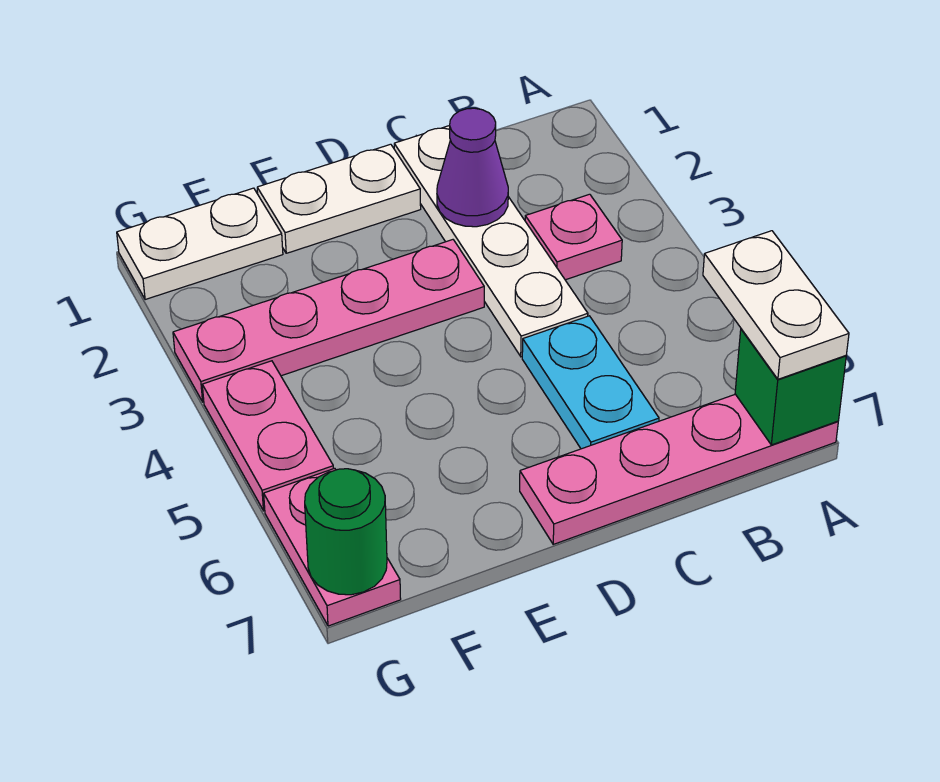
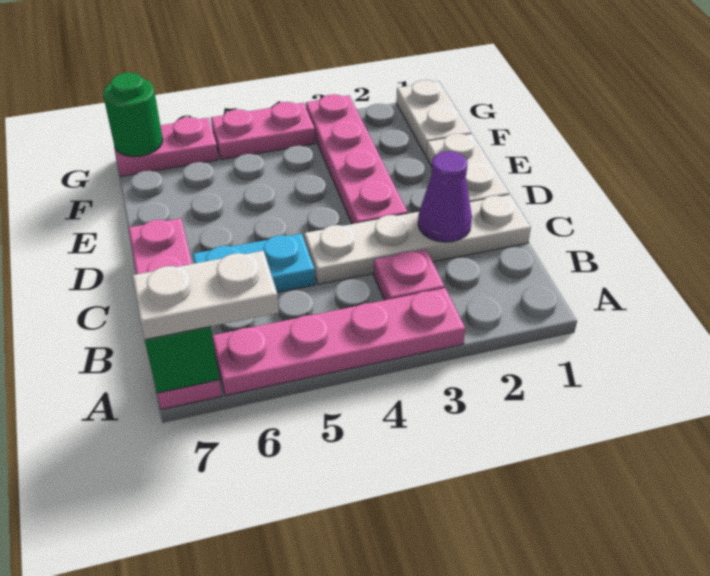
none -> pink 1x4 plate [212,288,465,396]

